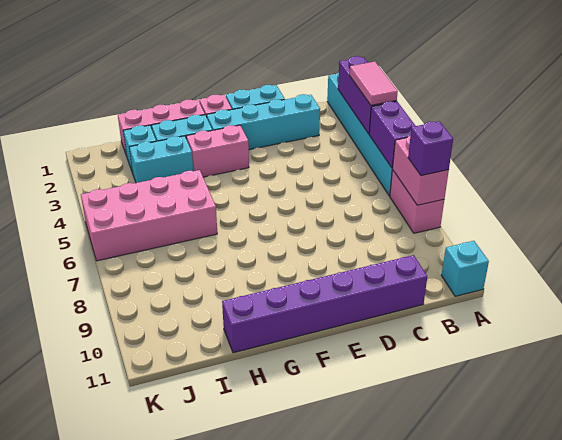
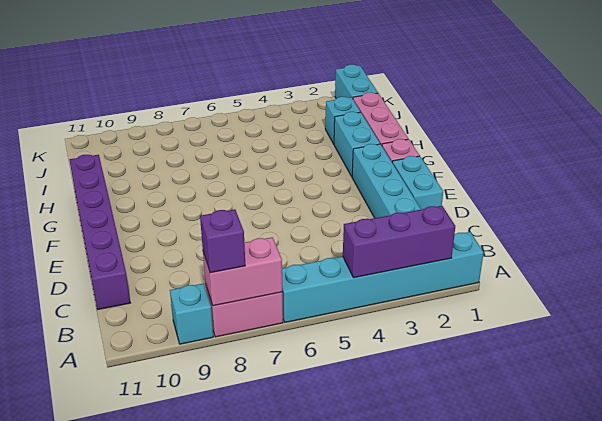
pink 1x2 tile [350,62,398,105] -> none
purple 1x2 brick [369,101,415,168] -> none
cyan 1x1 brick [441,241,489,296] -> cyan 1x1 brick moved to [170,284,213,344]
pink 1x2 brick [186,125,249,177] -> none
cyan 1x2 brick [129,136,193,183] -> cyan 1x2 brick moved to [335,65,378,98]
pink 2x4 brick [81,170,217,261] -> none

